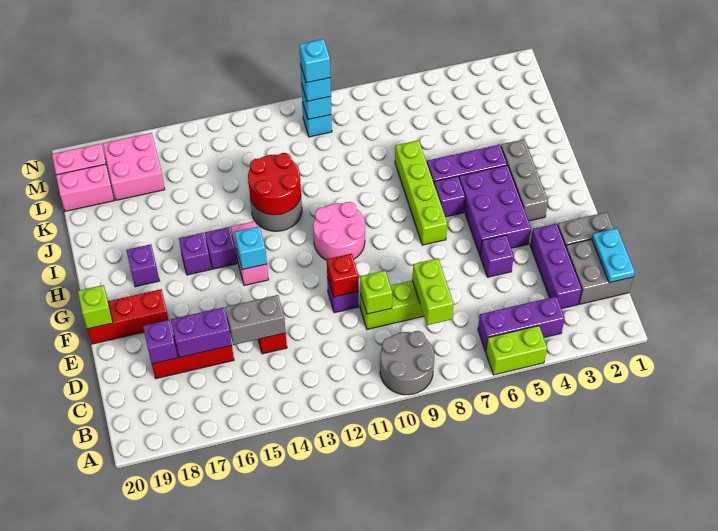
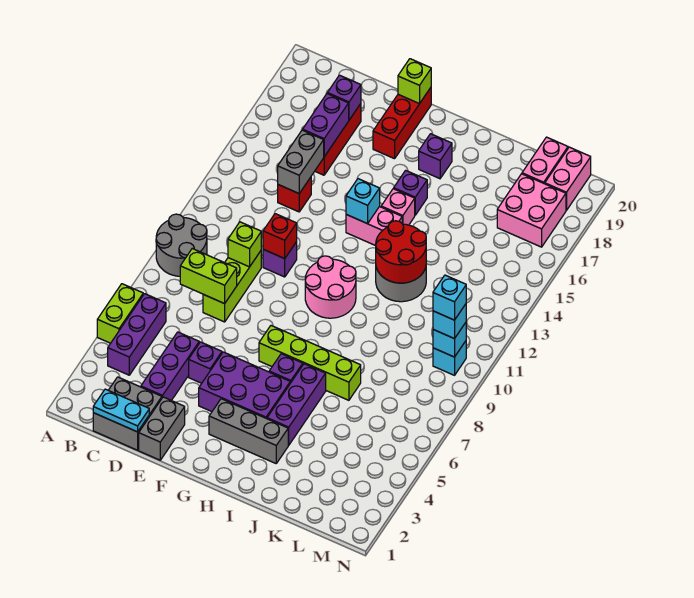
purple 1x3 brick [530,223,582,309] -> purple 1x3 brick turned to [141,332,199,400]
purple 1x1 brick [205,227,237,269] -> pink 1x1 brick [381,189,415,225]

